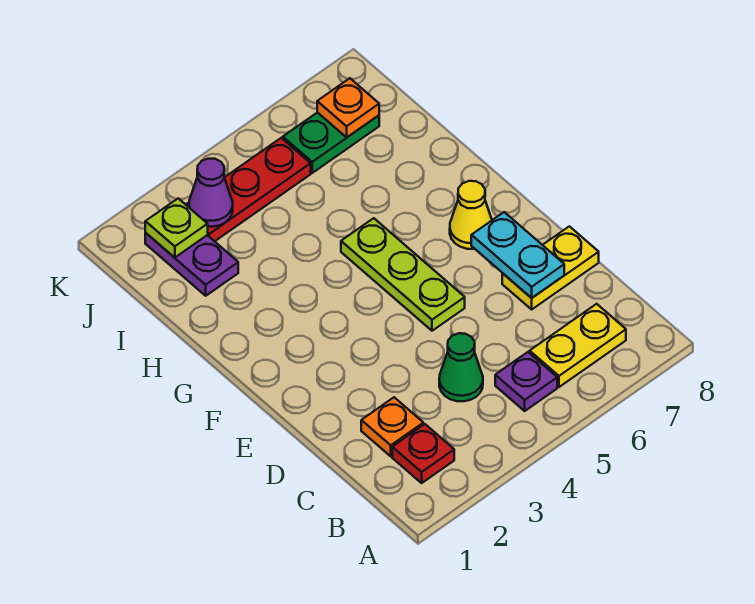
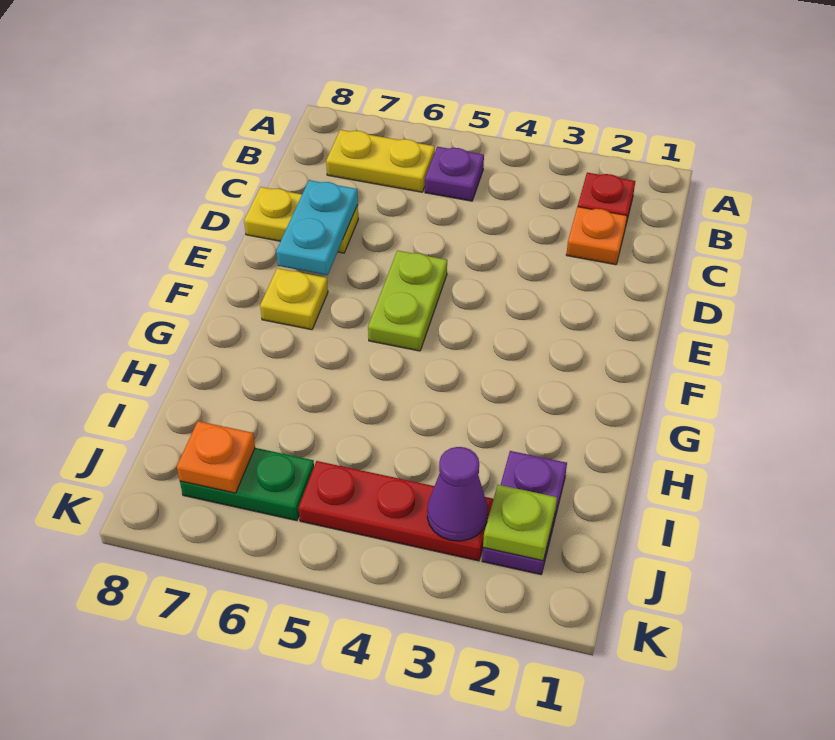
green 1x1 cone [439,333,483,401] -> none
lime 1x3 plate [341,218,465,331] -> lime 1x2 plate [368,250,447,351]
yellow 1x1 cone [450,181,492,249] -> yellow 1x1 plate [260,268,328,330]

